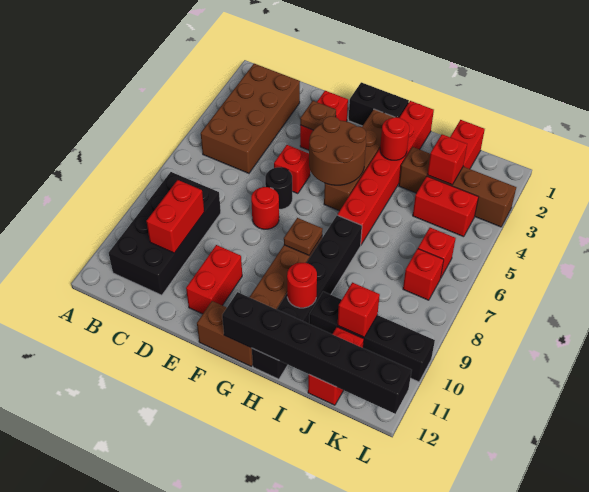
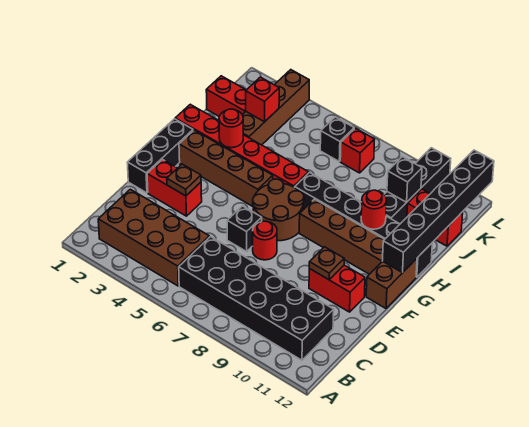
black 2x4 brick [109,172,221,295] -> black 2x6 brick [179,237,334,360]
red 1x2 brick [147,180,204,253] -> none
red 1x1 brick [274,145,310,194] -> none
black 1x1 round brick [265,167,292,209] -> black 1x1 brick [227,206,262,251]
black 1x2 brick [349,82,409,126] -> black 1x3 brick [127,119,193,193]
brown 2x2 round brick [309,116,366,185] -> brown 2x2 round brick moved to [253,179,304,241]
brown 1x1 plate [284,218,322,255] -> brown 1x1 plate moved to [309,247,344,280]
red 1x2 brick [413,176,478,237] -> none
red 1x1 brick [338,282,380,337] -> black 1x1 brick [387,157,422,202]
red 1x1 brick [418,228,456,277] -> black 1x1 brick [320,117,354,161]

